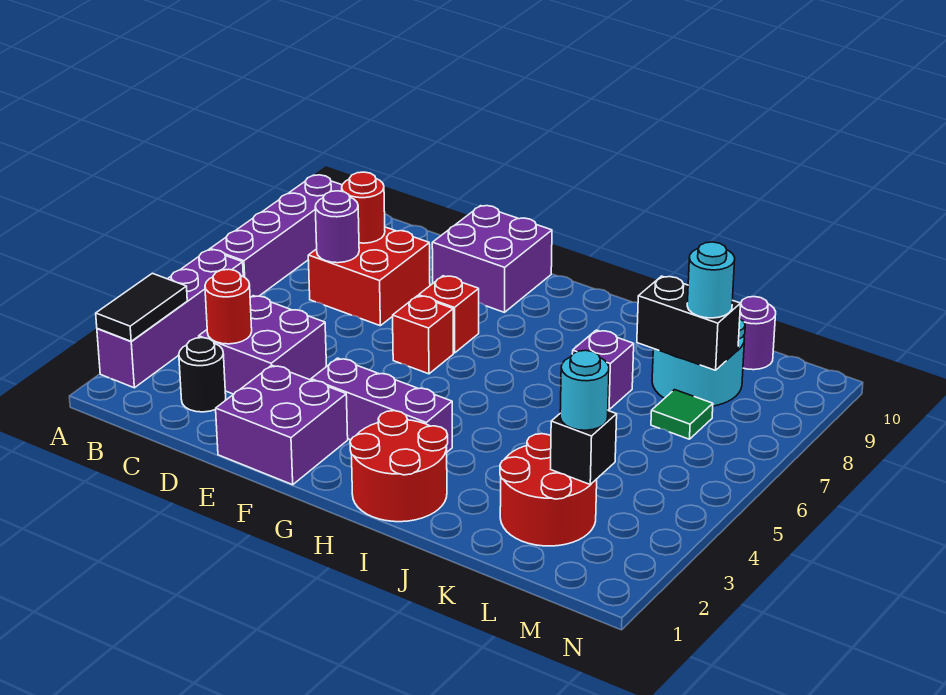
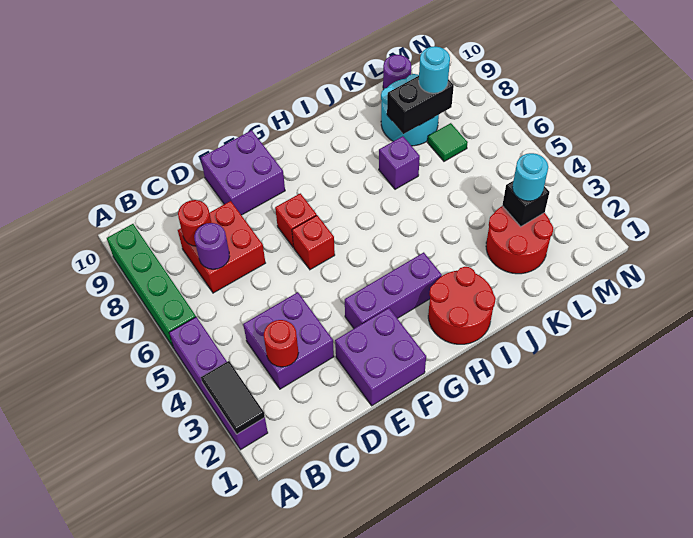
purple 1x4 brick [210,175,342,297] -> green 1x4 brick [107,224,196,348]
black 1x1 round brick [179,338,226,412] -> none

